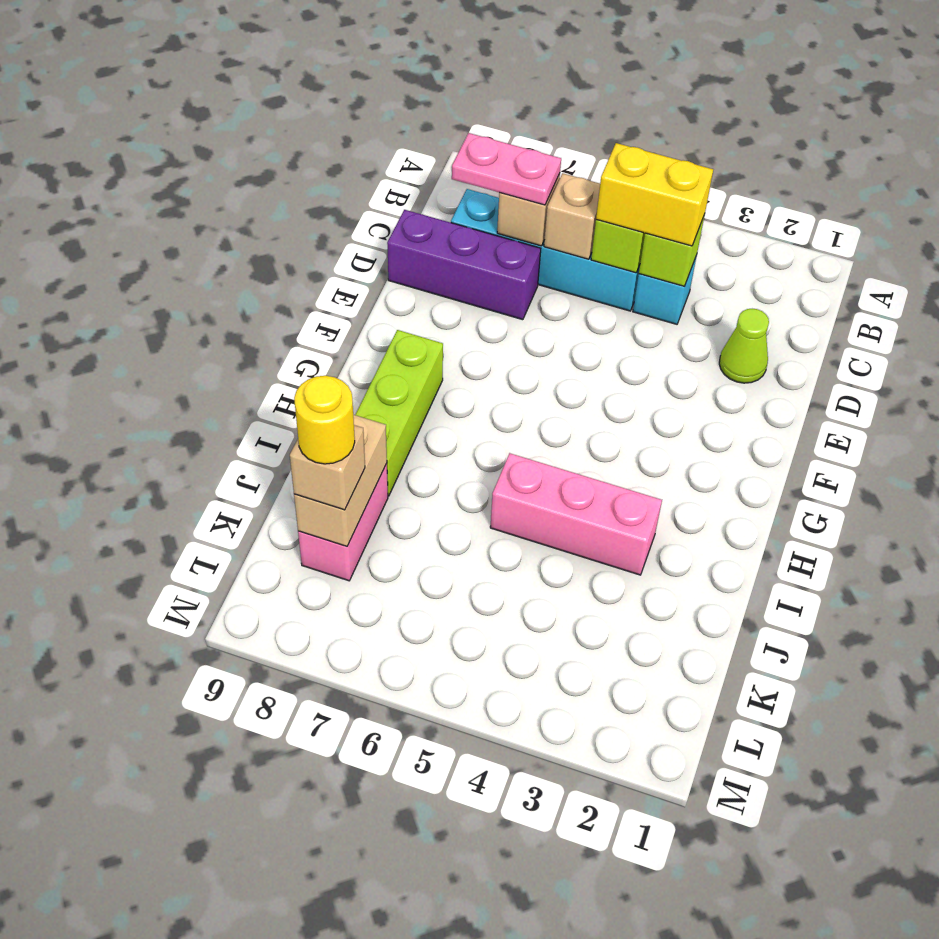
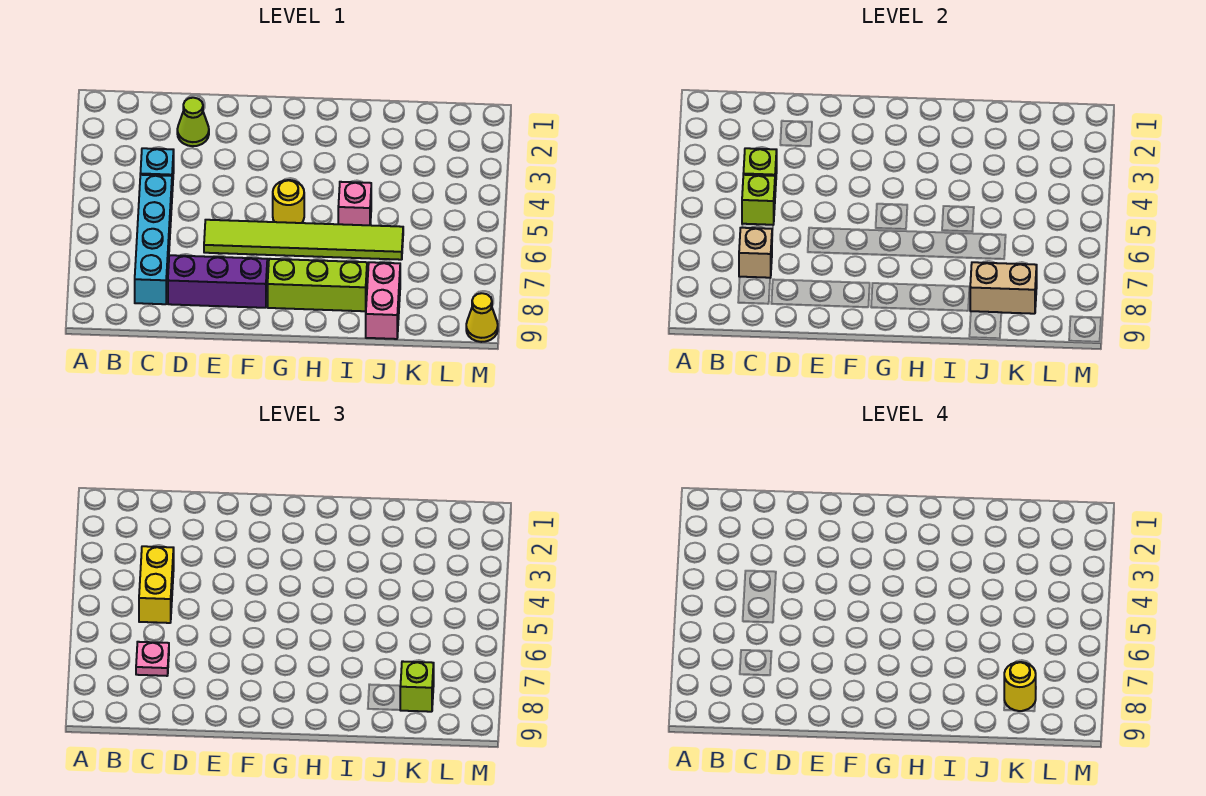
tan 1x1 brick [544,173,600,259] -> none
pink 1x2 plate [452,133,561,205] -> pink 1x1 plate [136,642,169,676]
purple 1x3 brick [387,210,541,320] -> purple 1x3 brick turned to [168,255,267,308]
none -> lime 1x6 tile [204,220,403,260]
none -> yellow 1x1 round brick [273,180,304,223]
pink 1x3 brick [490,453,662,575] -> pink 1x1 brick [338,182,371,225]
pink 1x2 brick [298,463,388,581] -> pink 1x2 brick turned to [366,262,400,339]
tan 1x1 brick [290,425,365,510] -> lime 1x1 brick [400,661,434,712]
none -> yellow 1x1 cone [466,293,498,342]

